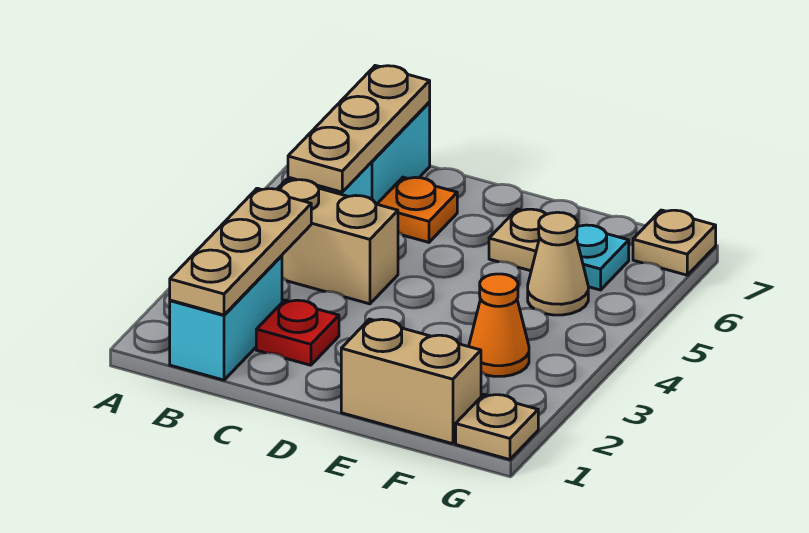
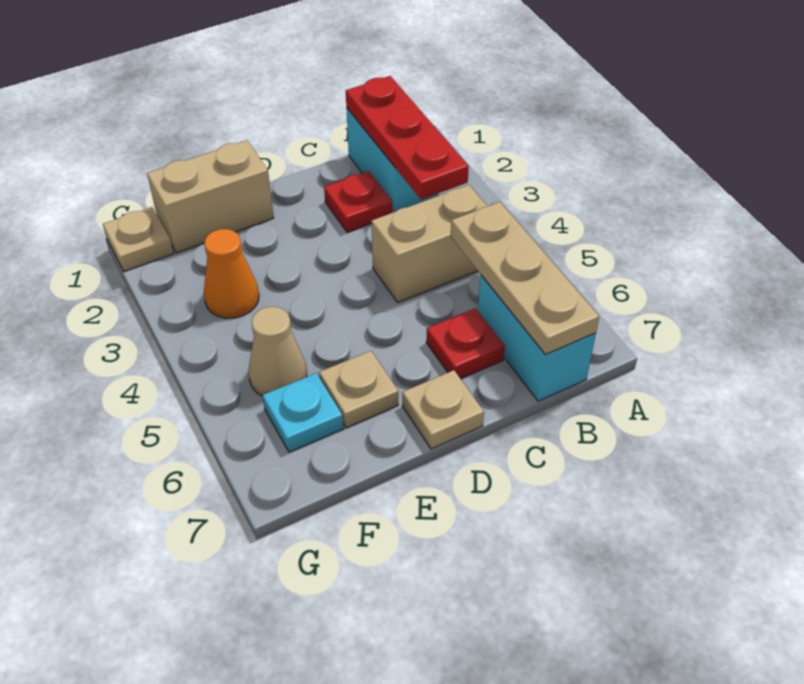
tan 1x3 plate [170,188,311,315] -> red 1x3 plate [346,76,469,200]
orange 1x1 plate [377,177,457,242] -> red 1x1 plate [426,308,505,379]
tan 1x1 plate [633,210,716,275] -> tan 1x1 plate moved to [402,370,484,449]

